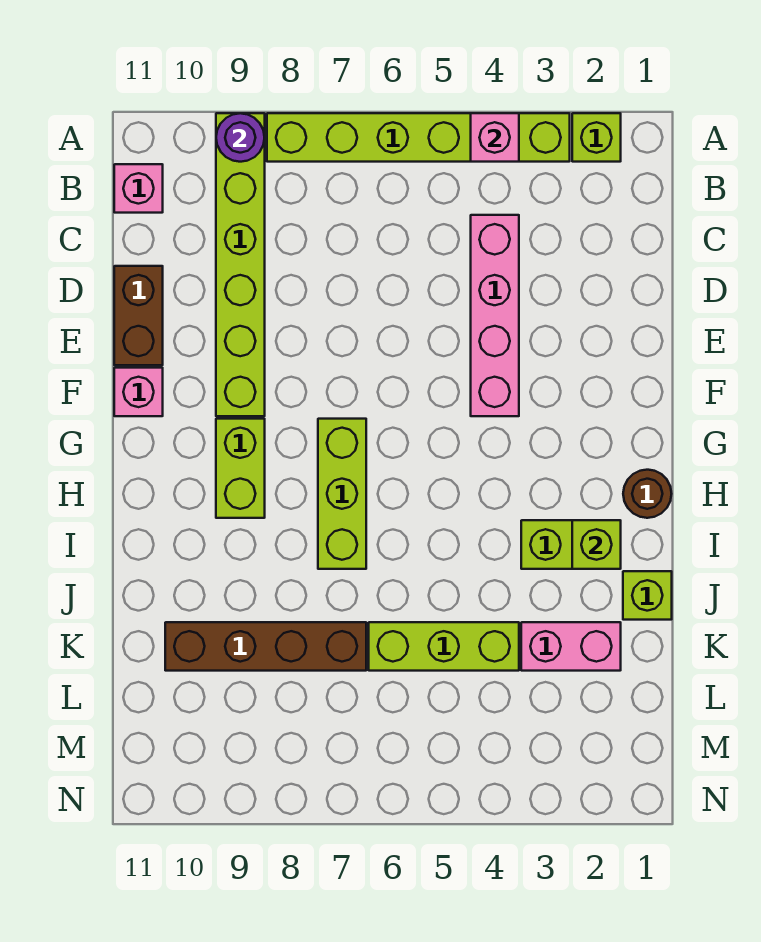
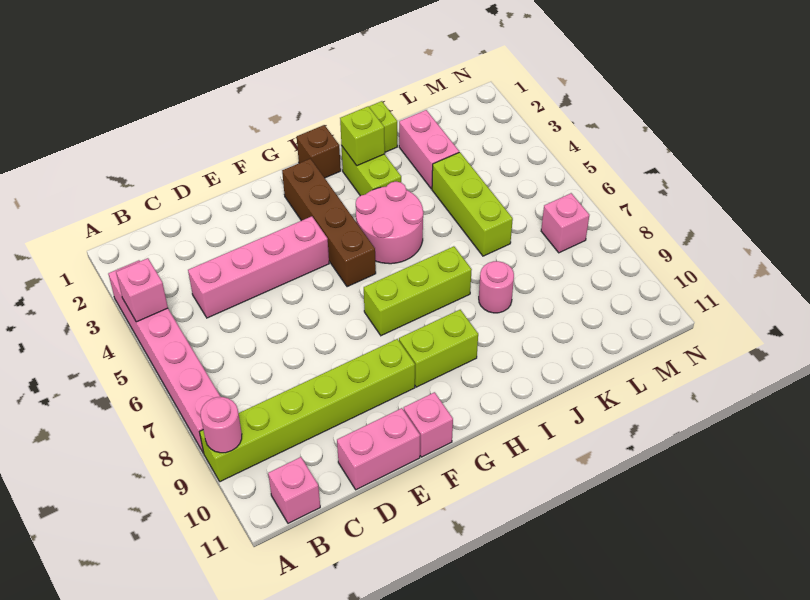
lime 1x1 brick [572,113,621,162] -> none
lime 1x6 brick [267,113,570,162] -> pink 1x6 brick [108,260,221,453]
purple 1x1 round brick [216,113,265,162] -> pink 1x1 round brick [201,397,242,453]
brown 1x2 brick [114,266,163,365] -> pink 1x2 brick [337,408,420,490]
brown 1x1 round brick [623,470,672,518] -> brown 1x1 brick [297,125,341,178]
none -> pink 2x2 round brick [356,182,423,264]
none -> pink 1x1 round brick [479,261,514,313]
brown 1x4 brick [165,622,366,671] -> brown 1x4 brick moved to [282,159,376,287]
none -> pink 1x1 brick [541,193,589,253]

